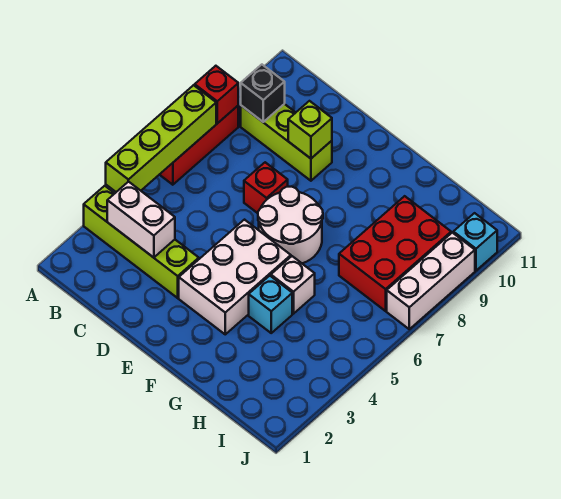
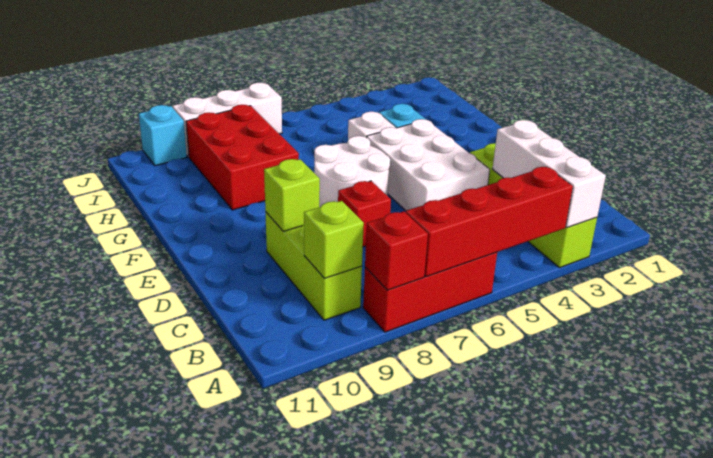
lime 1x4 brick [106,85,216,192] -> red 1x4 brick [406,167,573,277]
white 1x2 brick [107,181,175,258] -> white 1x3 brick [493,120,606,227]
black 1x1 brick [241,65,285,122] -> lime 1x1 brick [304,201,364,278]
white 2x3 brick [179,220,291,334] -> white 2x3 brick turned to [367,119,490,211]
red 2x3 brick [339,196,451,311] -> red 2x3 brick turned to [186,105,299,210]

